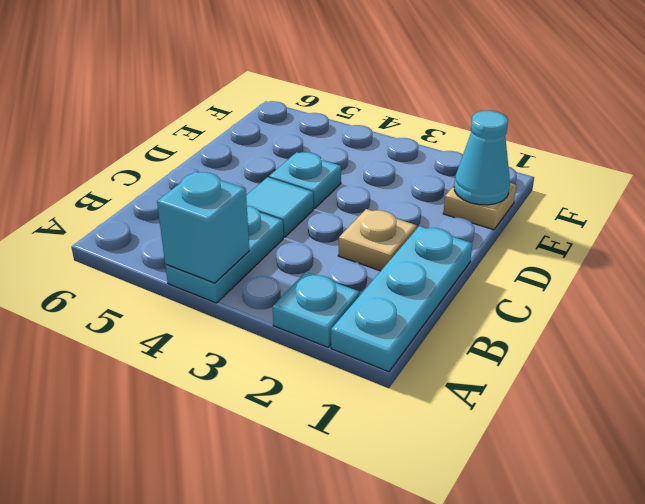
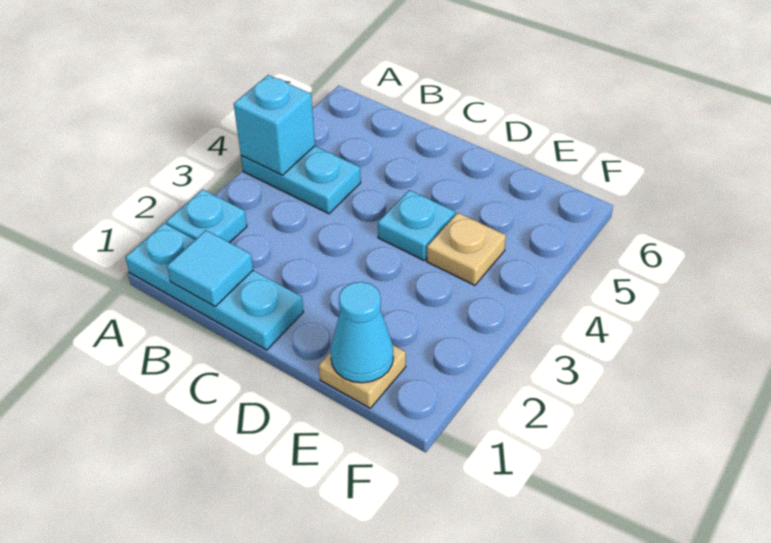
tan 1x1 plate [338,209,417,271] -> tan 1x1 plate moved to [427,213,506,285]
cyan 1x1 tile [246,177,313,237] -> cyan 1x1 tile moved to [167,230,253,306]

